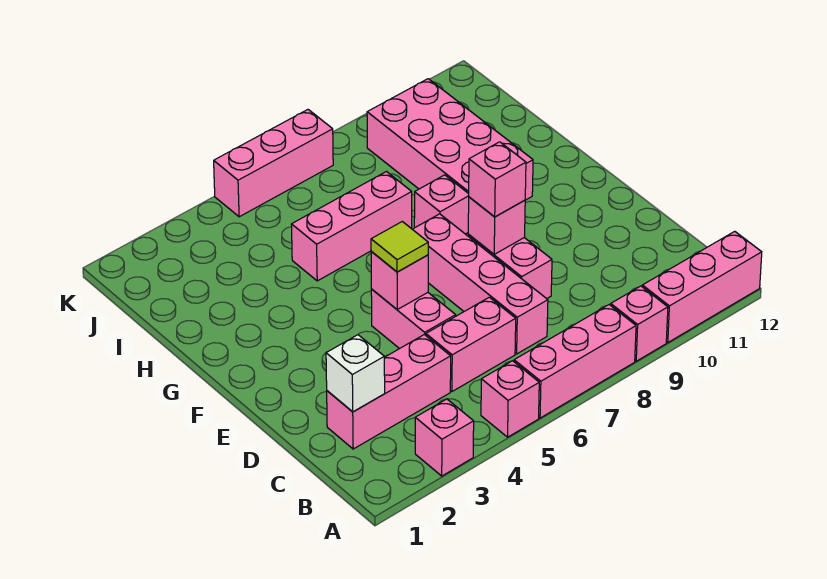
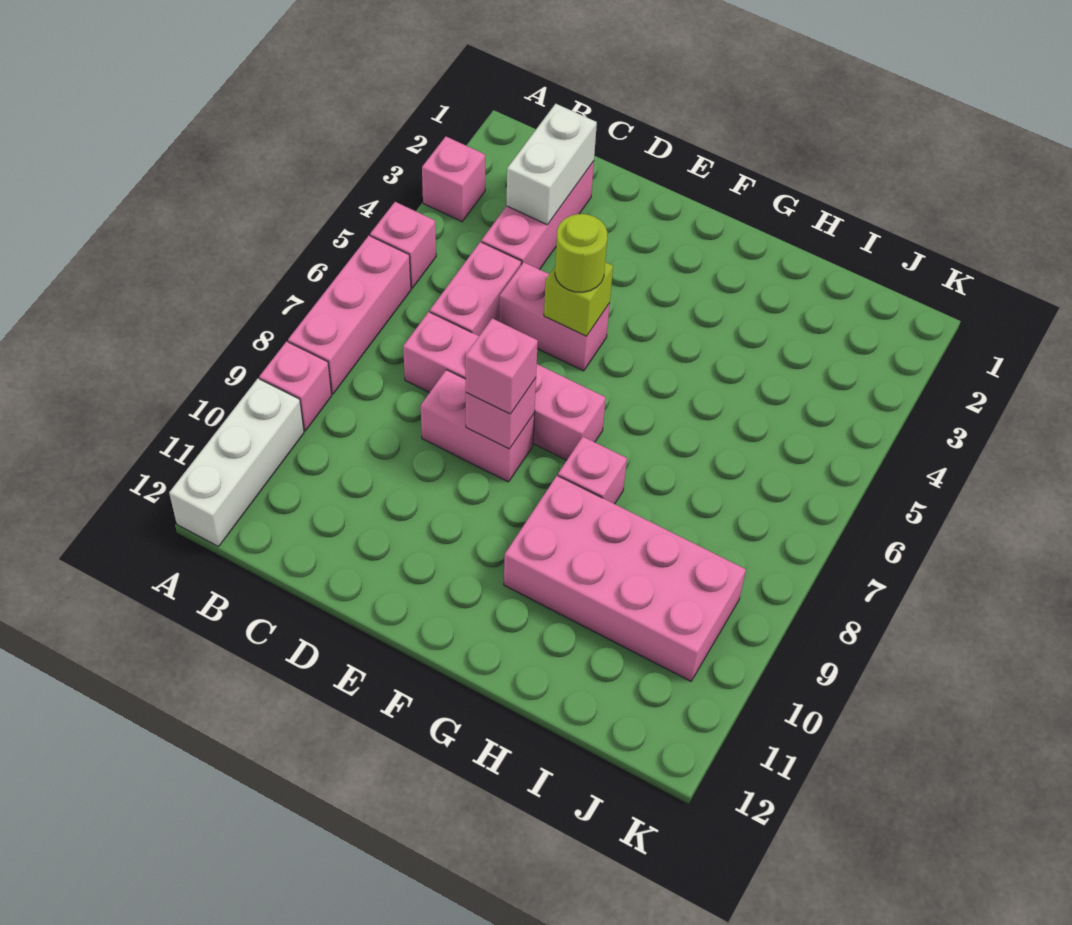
pink 1x3 brick [642,231,762,342] -> white 1x3 brick [169,379,304,546]
white 1x1 brick [326,335,385,412] -> white 1x2 brick [506,104,597,225]
pink 1x1 brick [371,252,428,309] -> lime 1x1 brick [544,262,613,336]
lime 1x1 tile [371,222,428,272] -> lime 1x1 round brick [555,214,608,292]
pink 1x3 brick [291,172,412,281] -> none
pink 1x3 brick [214,110,333,217] -> none

